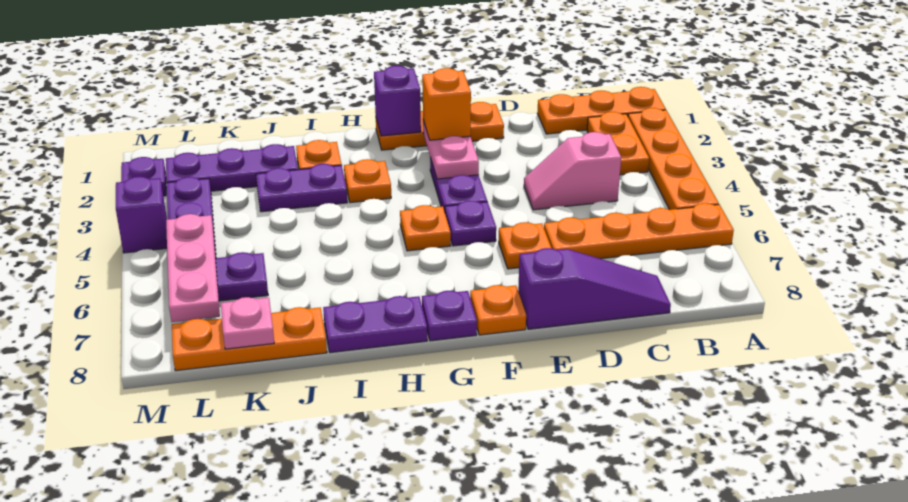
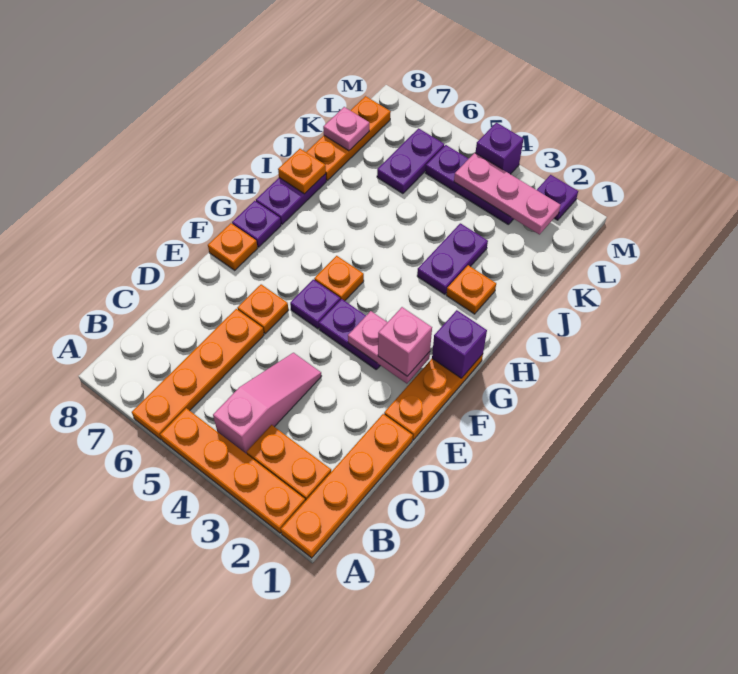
orange 1x3 plate [537,87,666,134] -> orange 1x4 plate [281,414,413,558]
pink 1x2 slope [524,132,621,210] -> pink 1x3 slope [213,353,321,454]
purple 1x3 slope [518,248,671,329] -> none
orange 1x1 brick [422,68,471,140] -> pink 1x1 brick [378,307,432,376]
orange 1x1 plate [344,159,391,203] -> orange 1x1 plate moved to [278,149,326,194]
purple 1x3 plate [166,144,298,191] -> none
pink 1x3 plate [166,214,220,322] -> pink 1x3 plate moved to [454,153,560,235]

